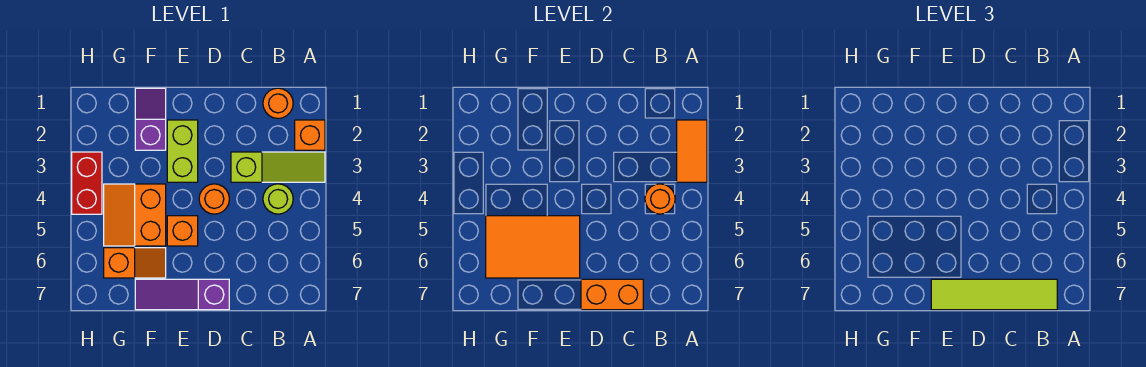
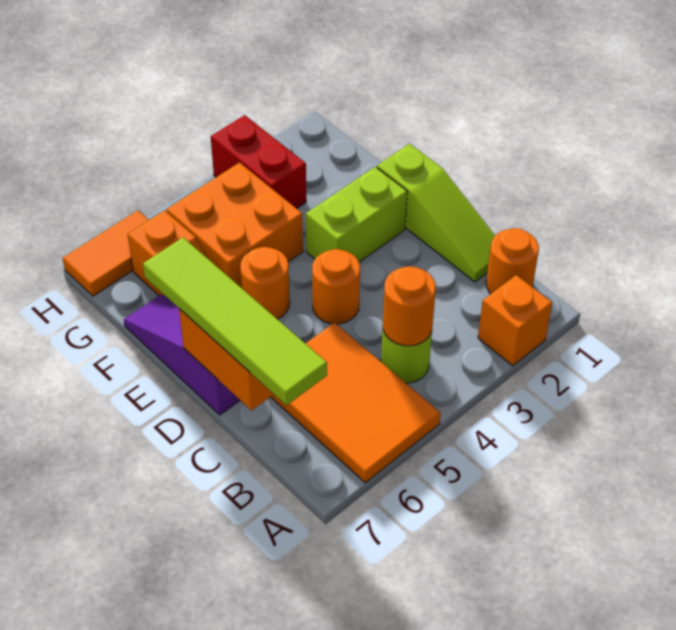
orange 1x2 tile [677,120,707,182] -> orange 1x2 tile moved to [63,210,149,296]
lime 1x3 slope [231,152,325,182] -> lime 1x3 slope moved to [377,144,495,282]
orange 1x1 brick [167,216,198,246] -> orange 1x1 round brick [240,247,290,319]
orange 2x3 tile [486,216,580,278] -> orange 2x3 tile moved to [271,323,441,483]
purple 1x2 slope [135,88,166,150] -> none
orange 2x2 slope [104,184,166,246] -> orange 2x2 brick [166,163,303,288]
red 1x2 brick [72,152,102,214] -> red 1x2 brick turned to [211,115,306,209]

